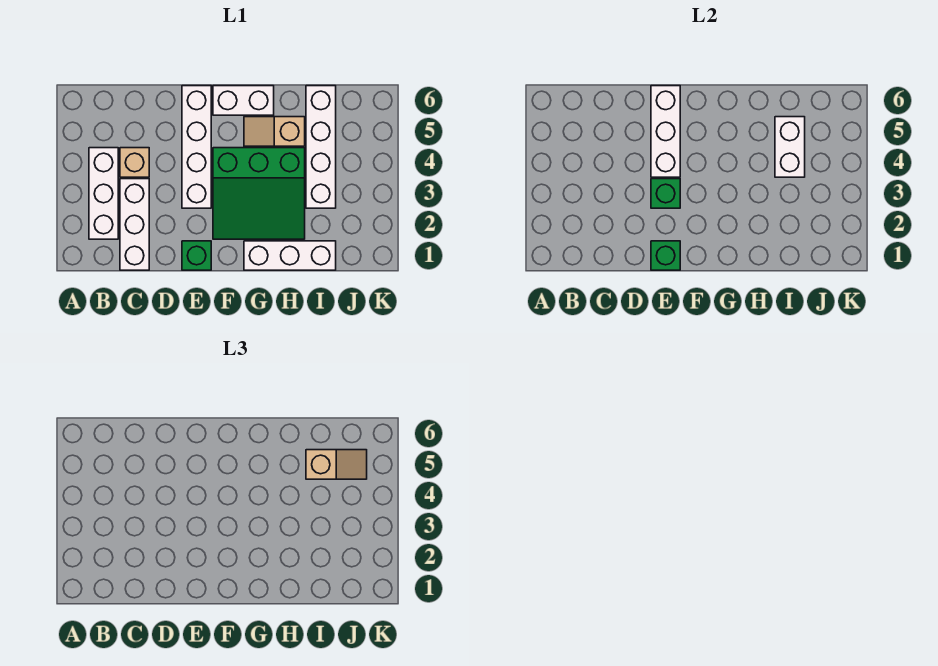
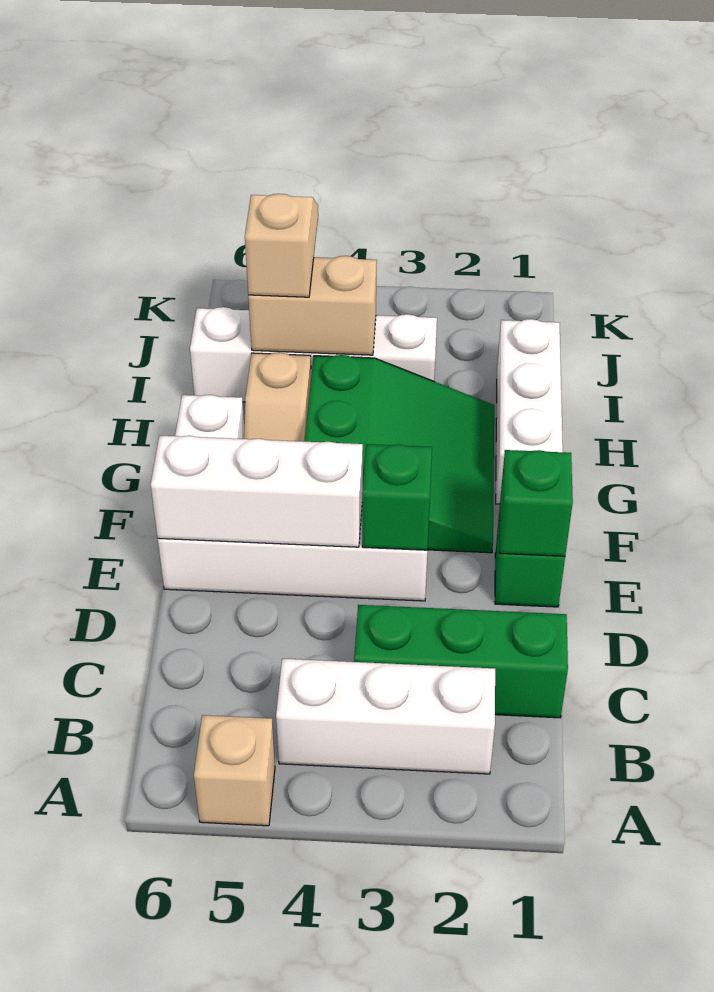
white 1x3 brick [120,179,149,270] -> green 1x3 brick [354,605,568,718]
tan 1x1 brick [120,148,149,177] -> tan 1x1 brick moved to [194,715,275,826]
white 1x2 brick [775,117,805,177] -> tan 1x2 brick [248,256,377,355]

